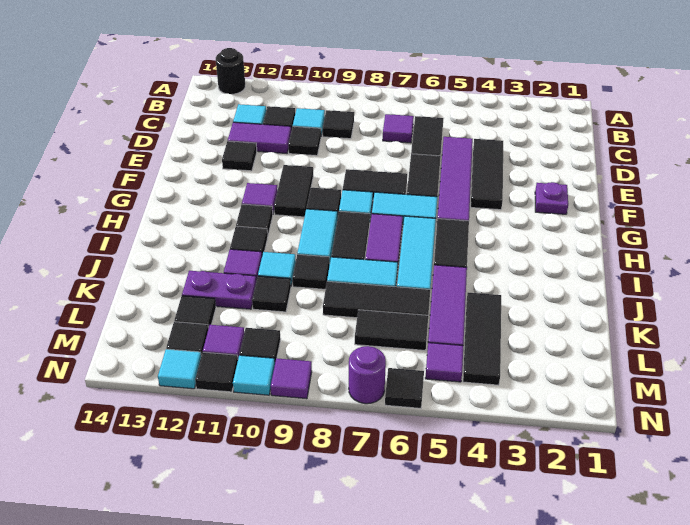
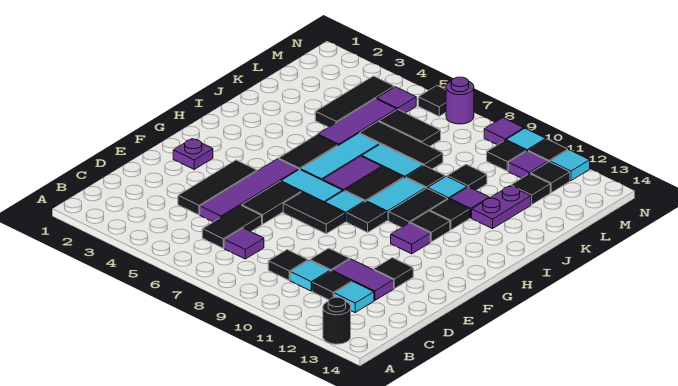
black 1x2 tile [274,165,313,217] -> black 1x2 tile moved to [388,188,448,228]
purple 1x2 plate [182,271,256,309] -> purple 1x2 plate turned to [472,186,531,229]

